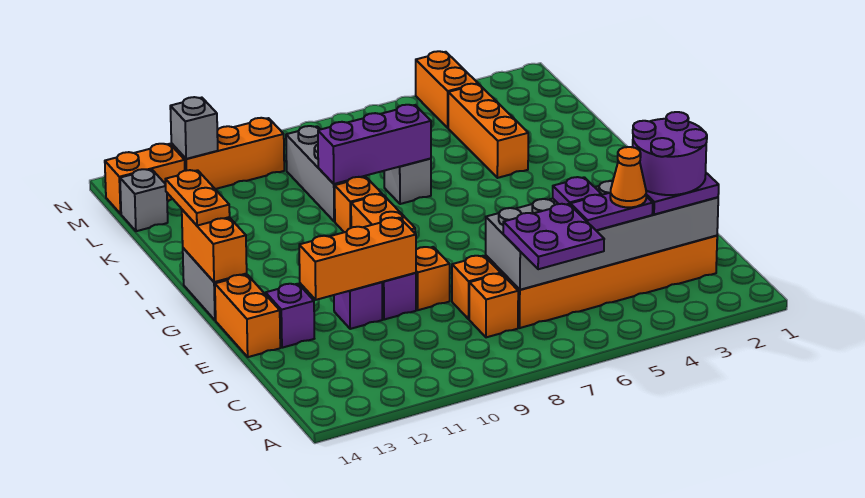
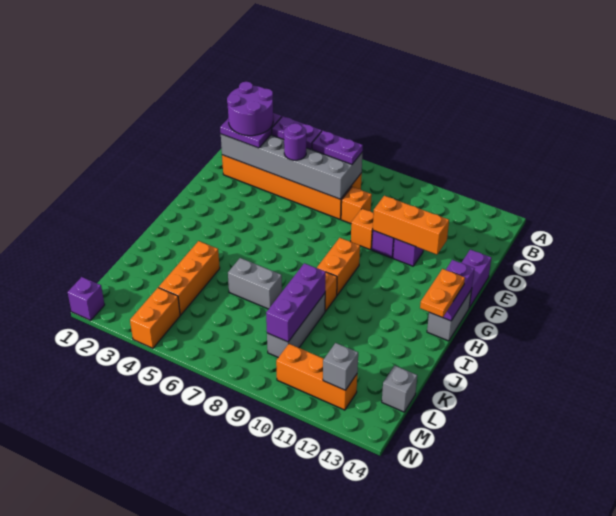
purple 2x2 plate [503,204,604,269] -> purple 1x2 plate [312,131,363,164]
orange 1x1 cone [610,147,646,207] -> none
orange 1x1 brick [469,274,518,337] -> none
purple 1x1 plate [553,177,601,205] -> purple 1x1 round brick [284,123,306,160]
purple 1x1 brick [266,284,314,348] -> purple 1x1 brick moved to [68,277,105,320]
orange 1x2 brick [215,275,280,357] -> purple 1x2 brick [462,249,491,308]
orange 1x2 brick [182,210,247,282] -> purple 1x2 brick [443,260,475,321]
grey 1x1 brick [384,159,431,204] -> grey 1x2 brick [228,258,282,309]
purple 1x3 brick [318,105,431,184] -> purple 1x3 brick turned to [266,263,326,342]
orange 1x2 brick [105,144,185,214] -> none

